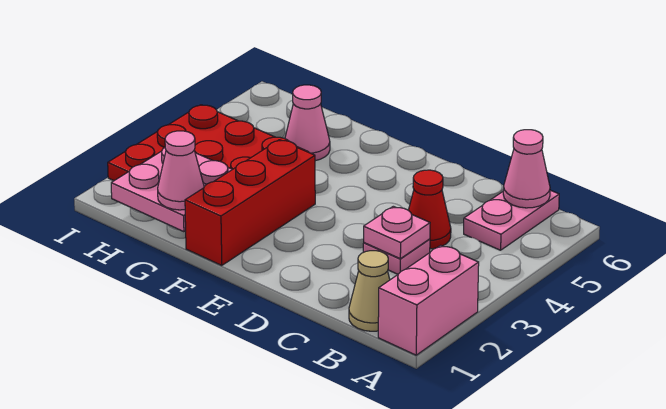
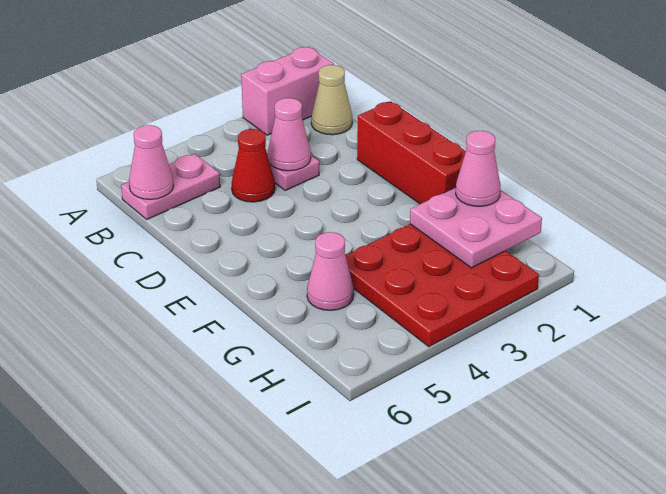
pink 1x1 plate [364,206,430,259] -> pink 1x1 cone [268,98,311,171]
red 1x3 brick [185,140,315,265] -> red 1x3 brick turned to [357,101,466,204]

